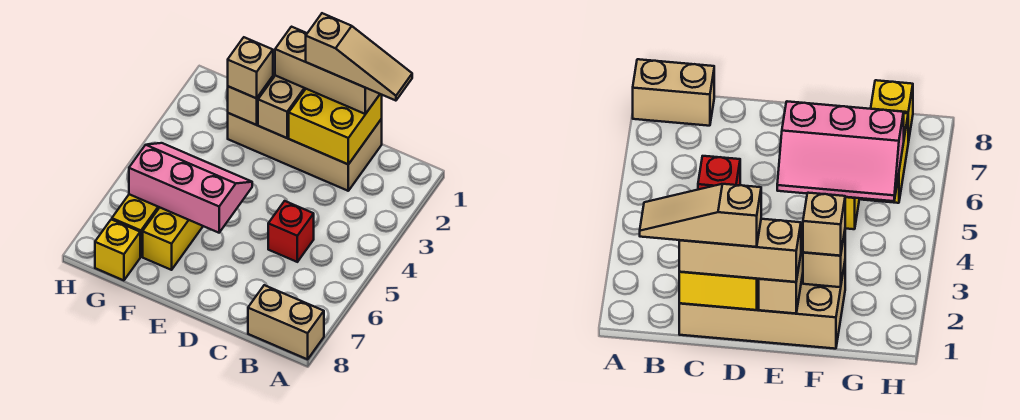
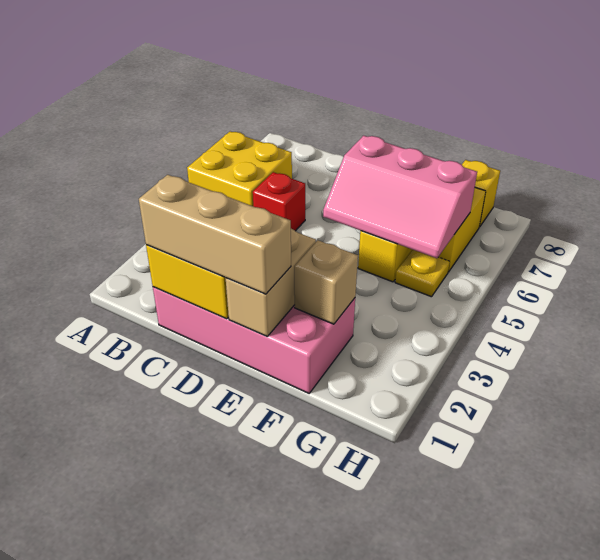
none -> yellow 2x2 brick [187,132,292,206]
tan 1x2 brick [248,285,324,359] -> none
tan 1x3 slope [306,13,412,101] -> none
tan 2x4 brick [228,72,382,191] -> pink 2x4 brick [153,287,355,393]
tan 1x1 brick [228,37,273,98] -> none
none -> yellow 1x1 plate [395,250,450,297]

